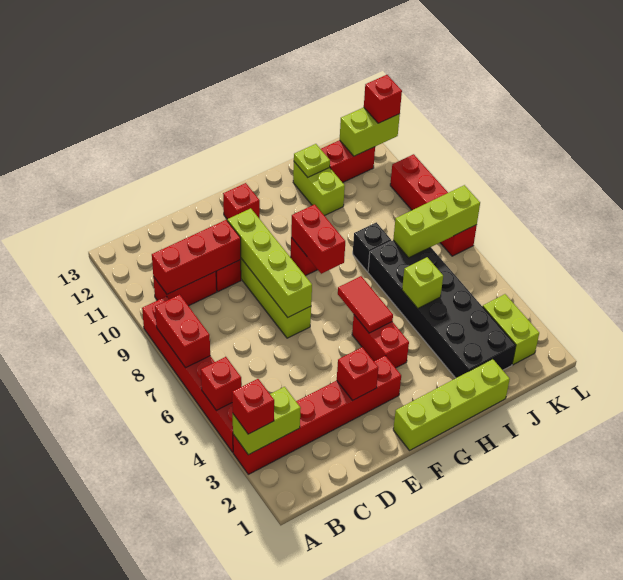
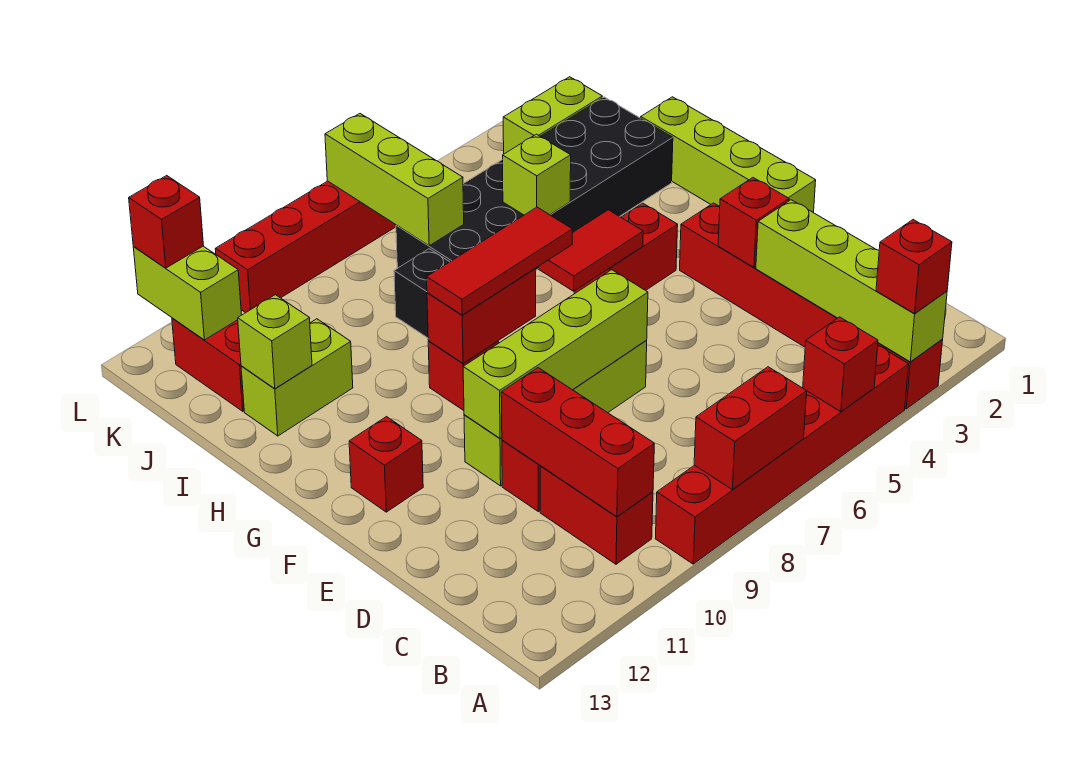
lime 1x2 brick [233,387,301,455] -> lime 1x4 brick [756,200,947,362]
none -> red 1x3 tile [427,207,572,315]
lime 1x1 plate [294,144,330,177] -> lime 1x1 brick [238,295,312,389]

